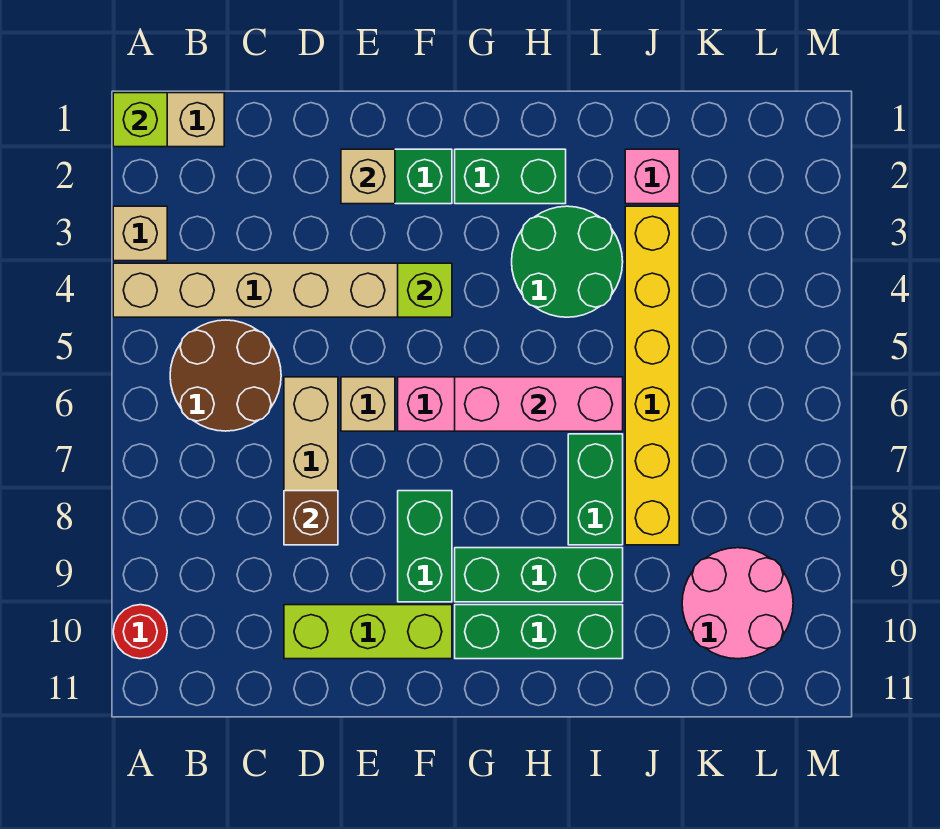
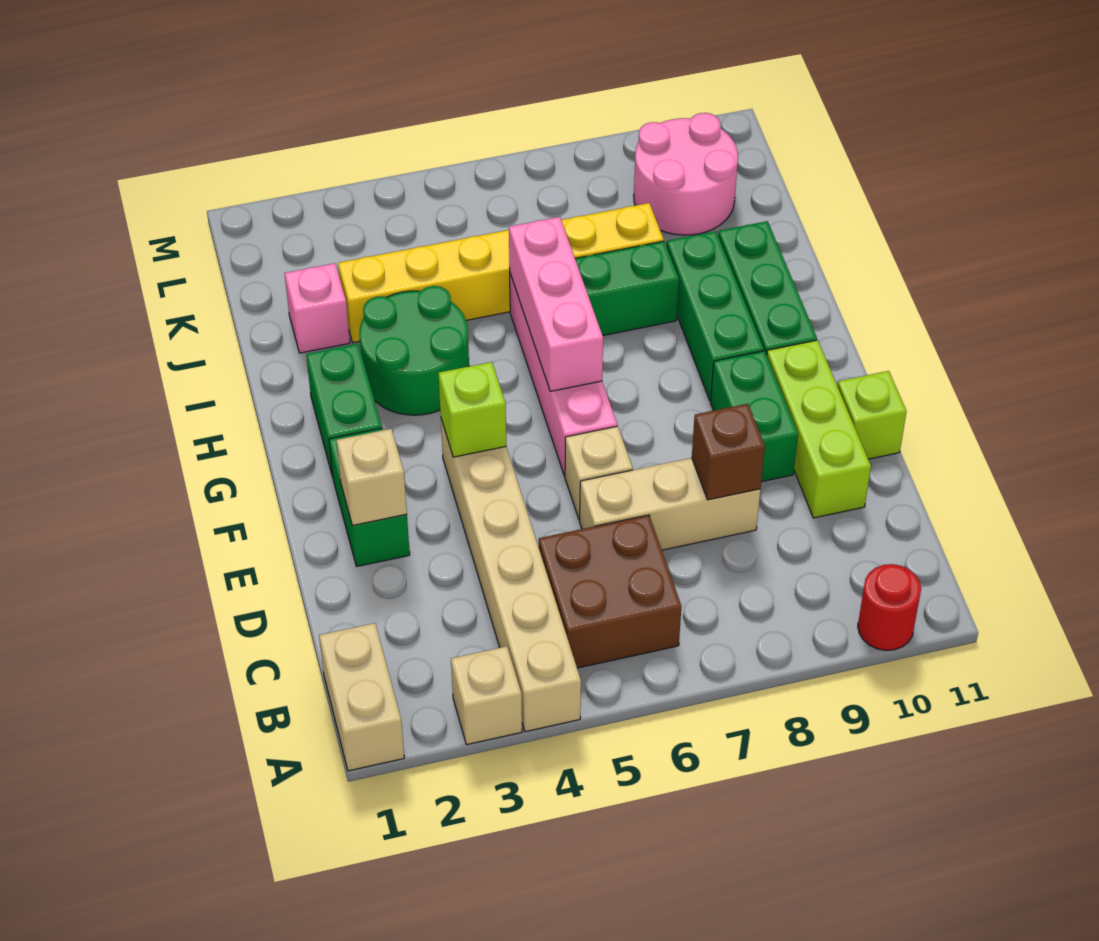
lime 1x1 brick [113,93,167,147] -> lime 1x1 brick moved to [837,371,907,459]
brown 2x2 round brick [170,320,281,431] -> brown 2x2 brick [539,515,681,668]
green 1x2 brick [398,491,452,602] -> green 1x2 brick turned to [711,351,798,482]

